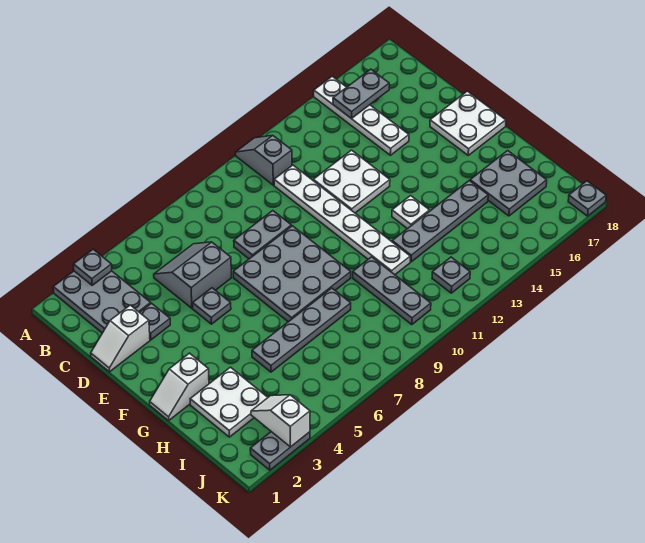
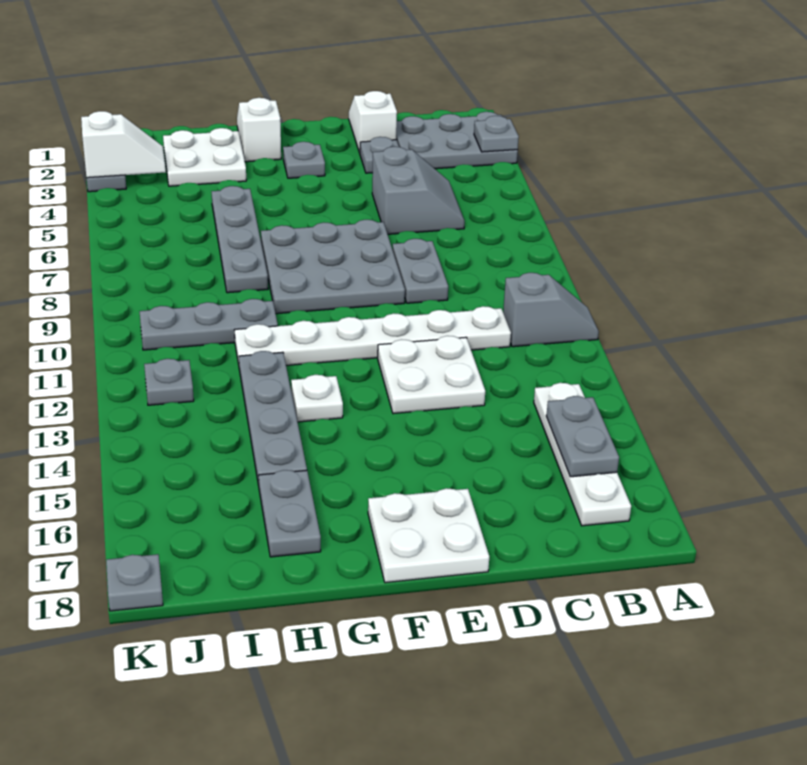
white 1x4 plate [314,76,409,155] -> white 1x4 plate turned to [534,383,631,526]
grey 1x1 plate [193,288,231,324] -> grey 1x1 plate moved to [283,142,325,178]
grey 2x2 plate [470,151,547,216] -> grey 1x2 plate [259,470,321,557]

